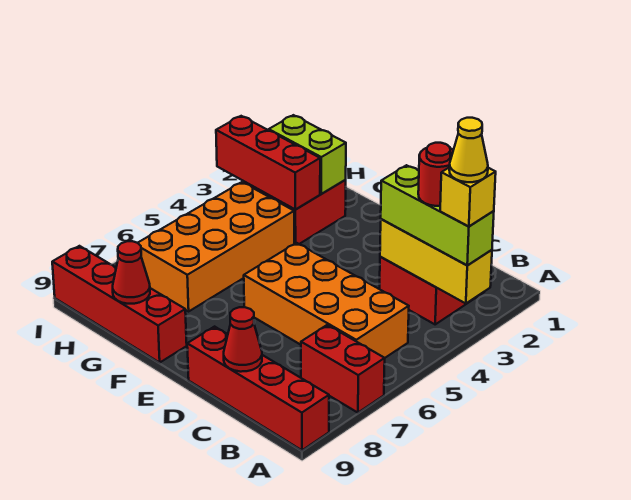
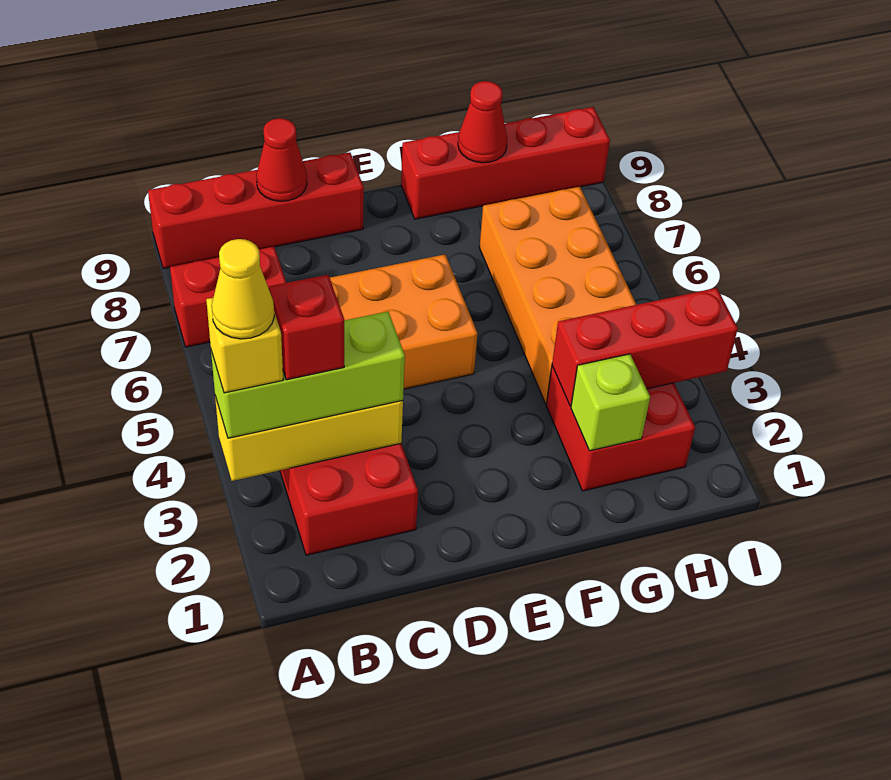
red 1x1 round brick [418,143,453,206] -> red 1x1 brick [269,275,344,380]
lime 1x2 brick [269,115,346,194] -> lime 1x1 brick [571,354,650,451]

